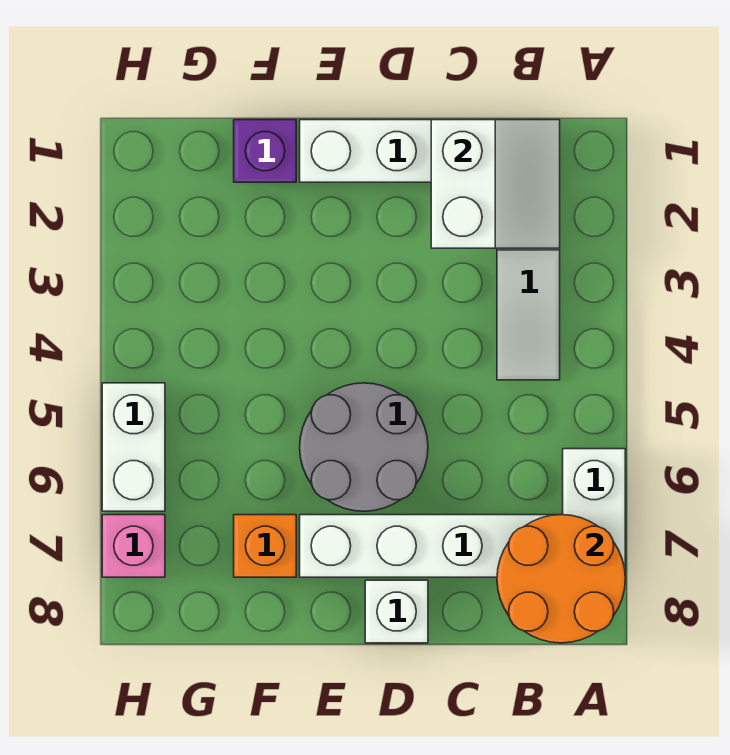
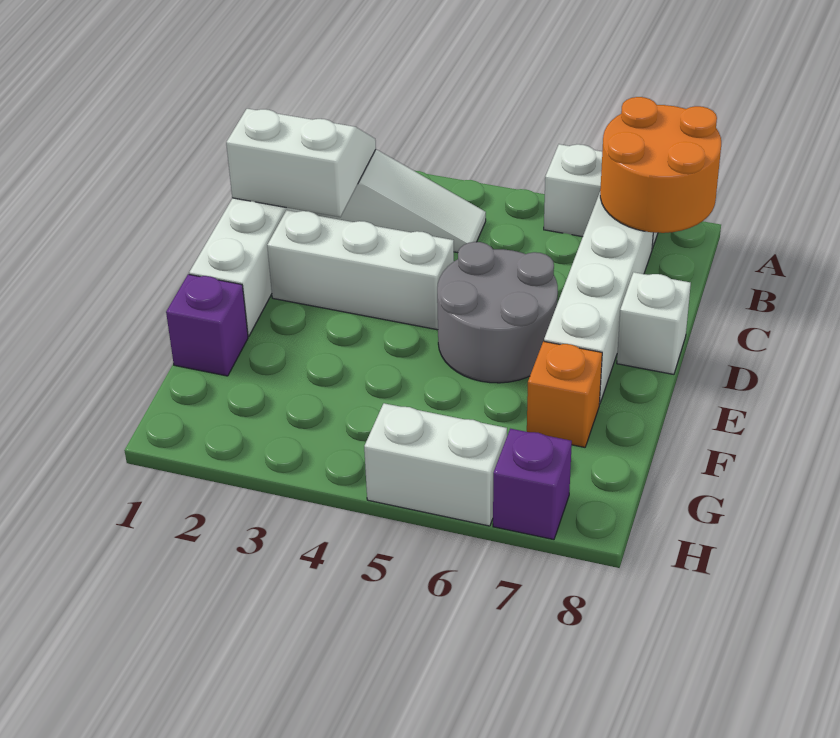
none -> white 1x3 brick [267,210,454,330]
pink 1x1 brick [102,515,165,577] -> purple 1x1 brick [493,429,572,540]

